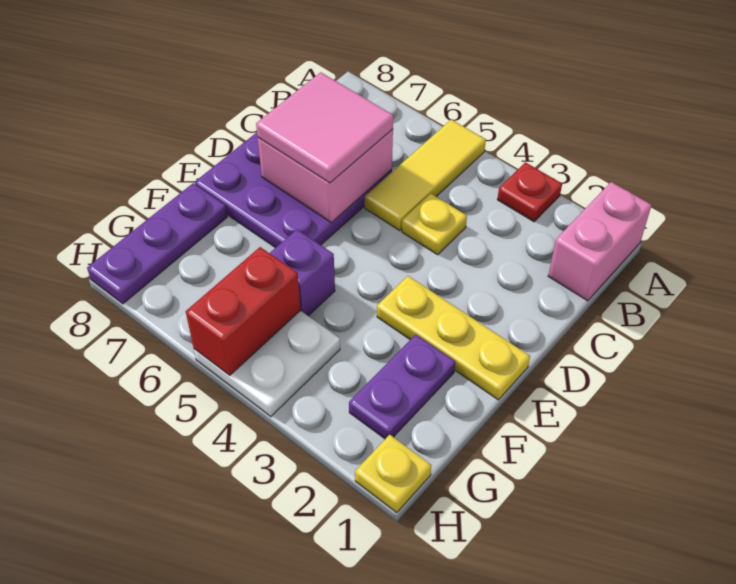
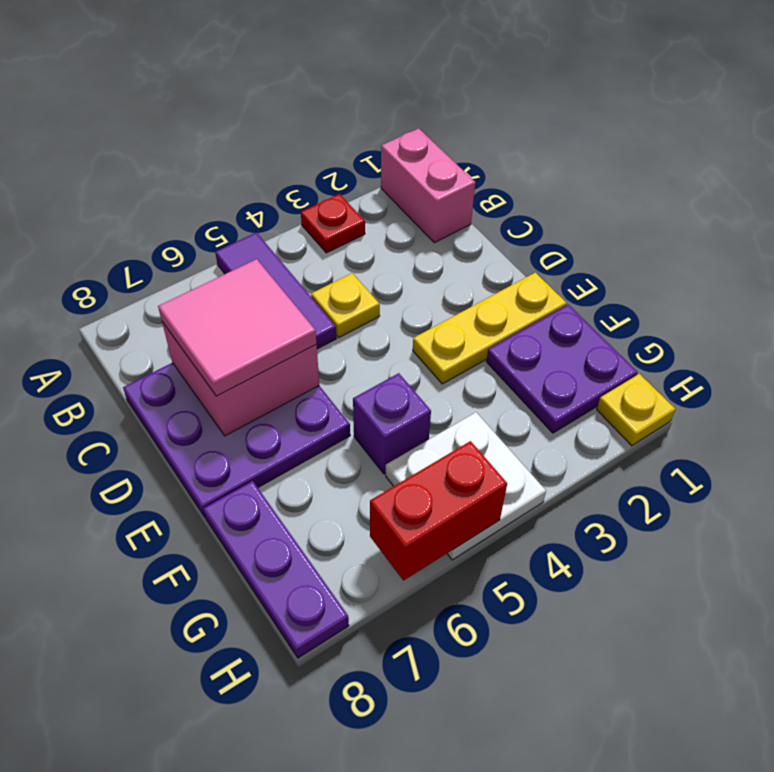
yellow 1x3 tile [365,120,486,230] -> purple 1x3 tile [215,233,336,349]
purple 1x2 plate [349,335,455,439] -> purple 2x2 plate [486,305,637,433]
red 1x2 brick [186,247,301,375] -> red 1x2 brick turned to [370,441,507,581]

